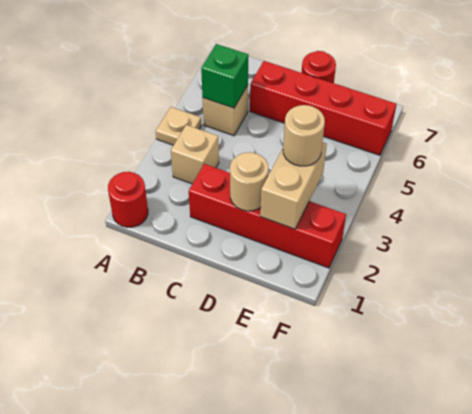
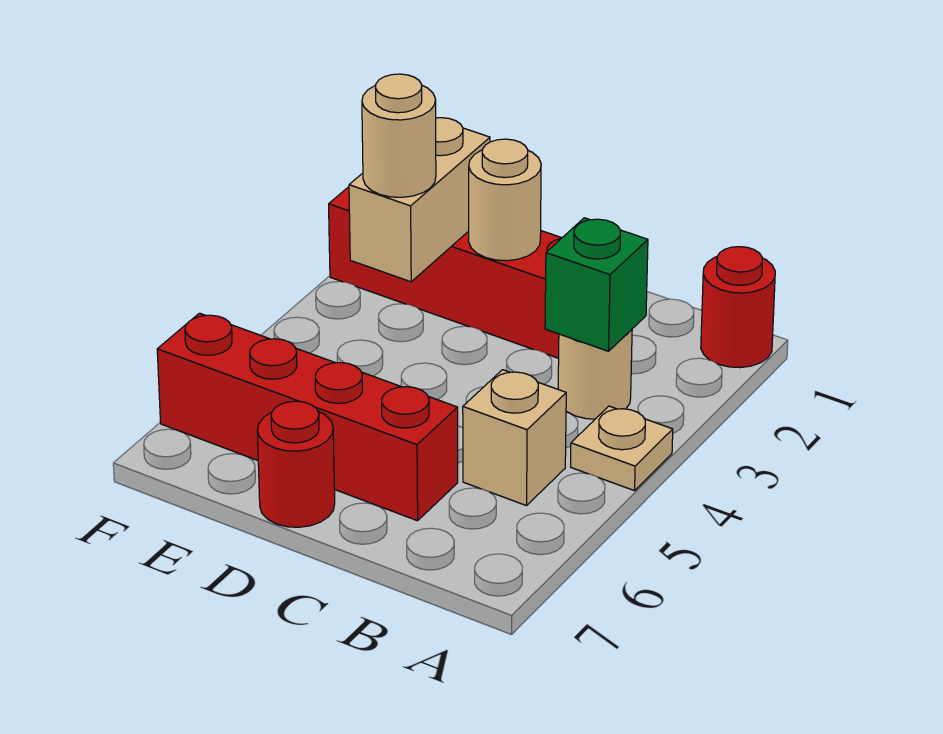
tan 1x1 brick [171,125,219,184] -> tan 1x1 round brick [558,330,632,419]
green 1x1 brick [201,44,249,108] -> green 1x1 brick moved to [545,218,648,351]

